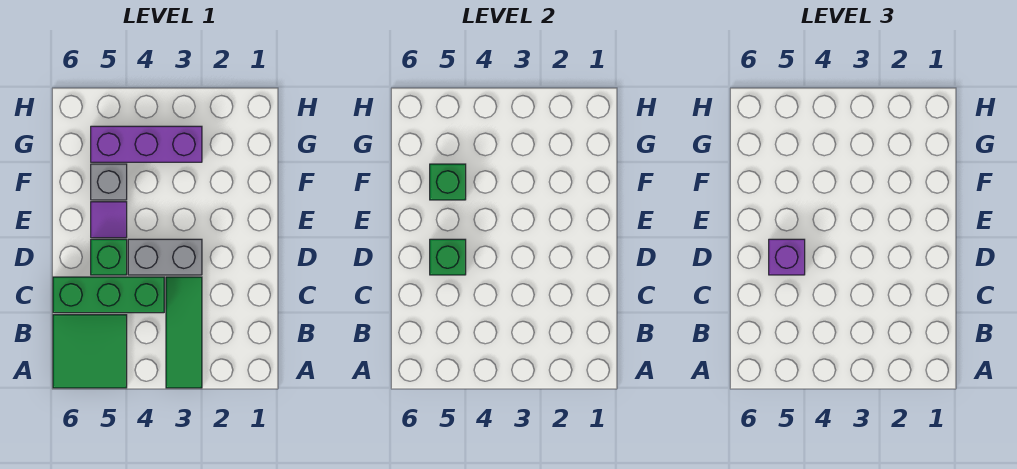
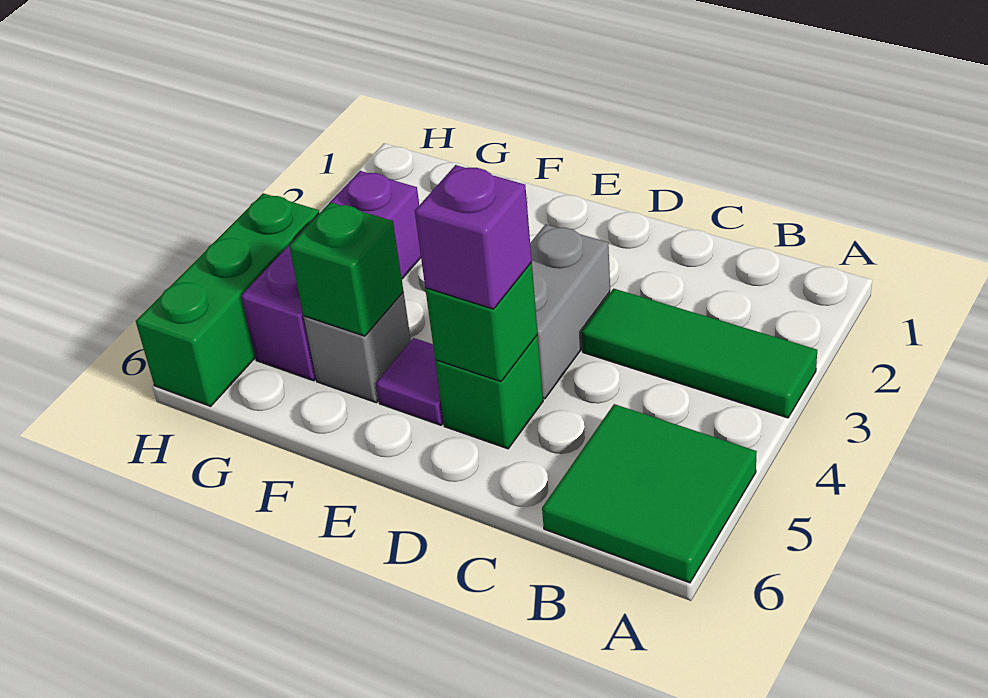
green 1x3 brick [53,277,164,313] -> green 1x3 brick moved to [136,193,319,406]

